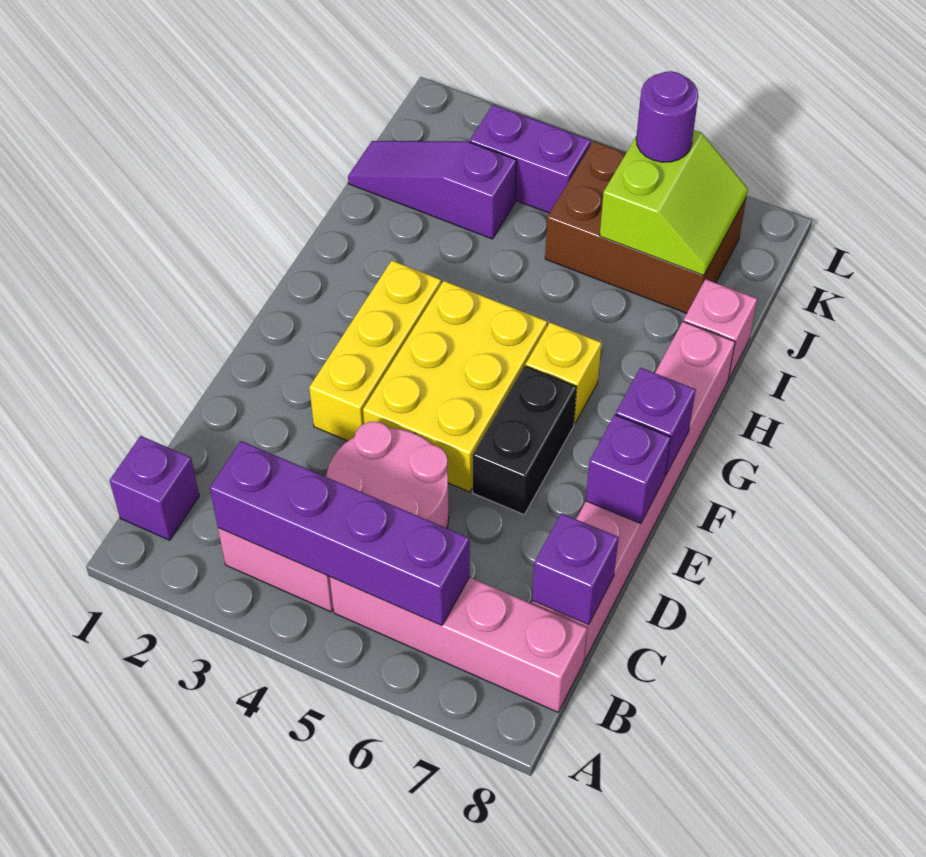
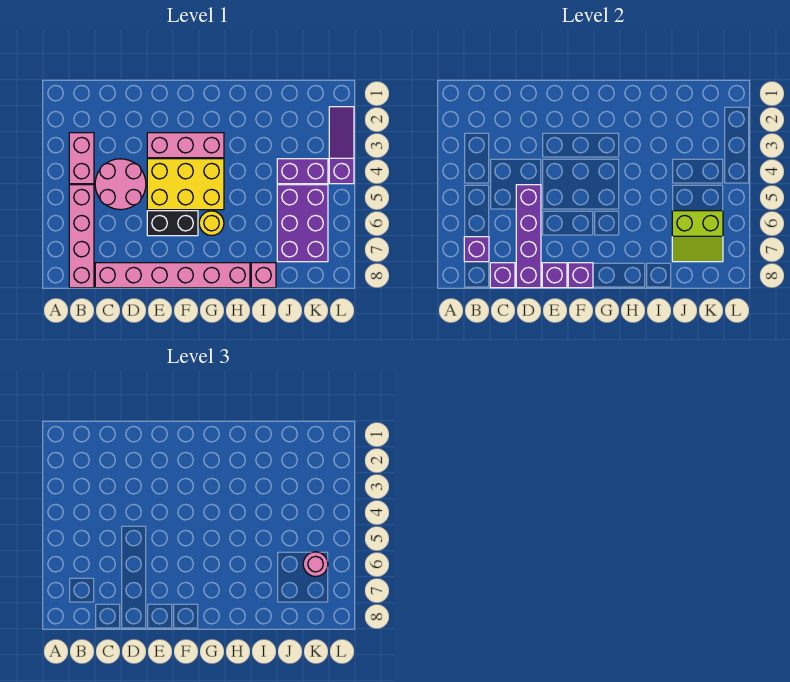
purple 1x1 brick [110,436,199,540] -> purple 1x1 brick moved to [464,237,489,262]
purple 1x4 brick [210,441,470,625] -> purple 1x4 brick moved to [516,185,541,288]
yellow 1x3 brick [309,261,441,441] -> pink 1x3 brick [147,133,224,158]
yellow 1x1 brick [526,322,601,424] -> yellow 1x1 round brick [199,211,224,236]
purple 1x3 slope [348,141,516,239] -> purple 1x3 slope moved to [329,107,354,184]
brown 2x3 brick [545,141,746,313] -> purple 2x3 brick [277,185,328,262]
purple 1x2 brick [470,105,591,213] -> purple 1x2 brick turned to [277,159,328,184]
purple 1x1 round brick [636,71,698,162] -> pink 1x1 round brick [303,552,328,577]

